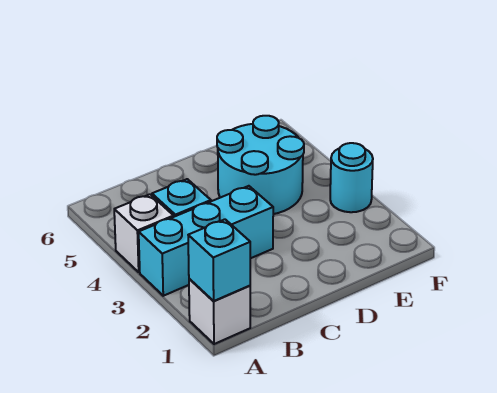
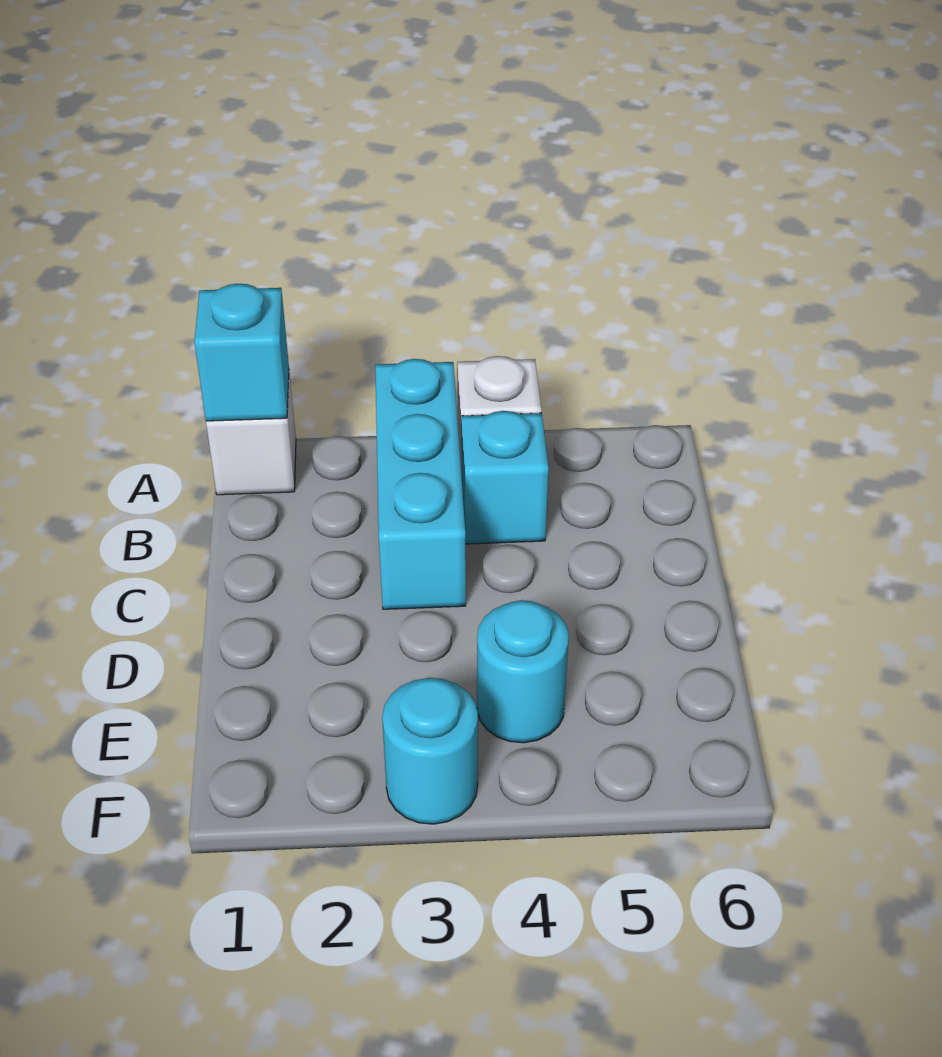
cyan 2x2 round brick [217,116,304,214] -> cyan 1x1 round brick [477,600,569,743]

